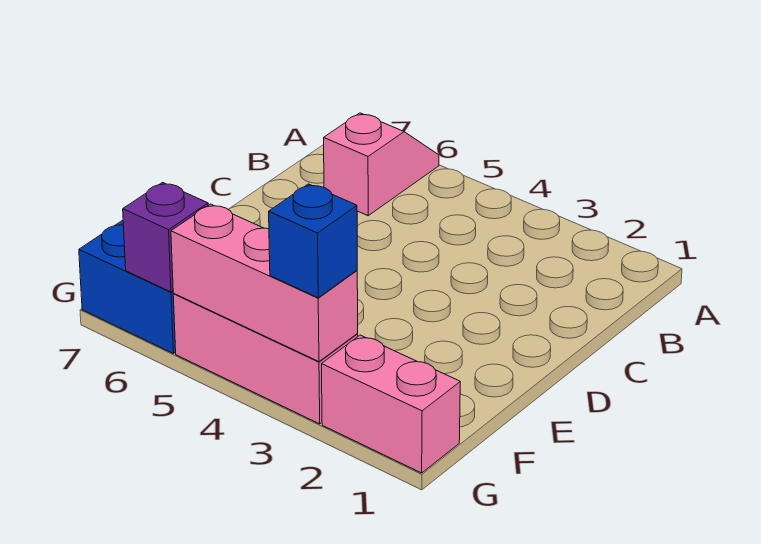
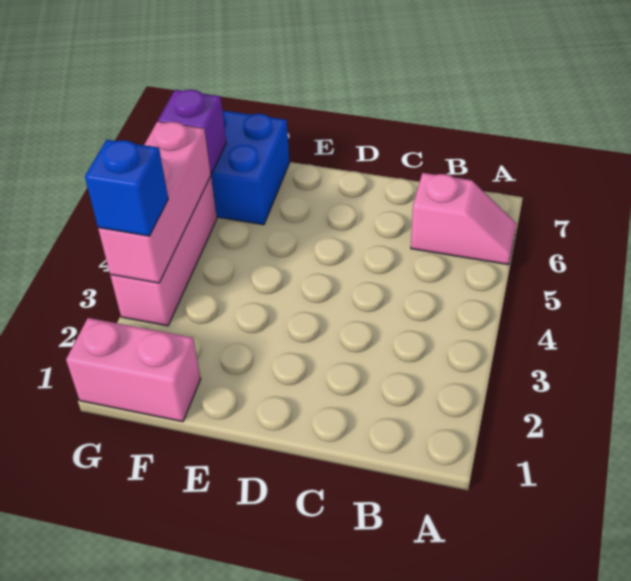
pink 1x2 brick [322,335,460,473] -> pink 1x2 brick turned to [66,318,201,422]

